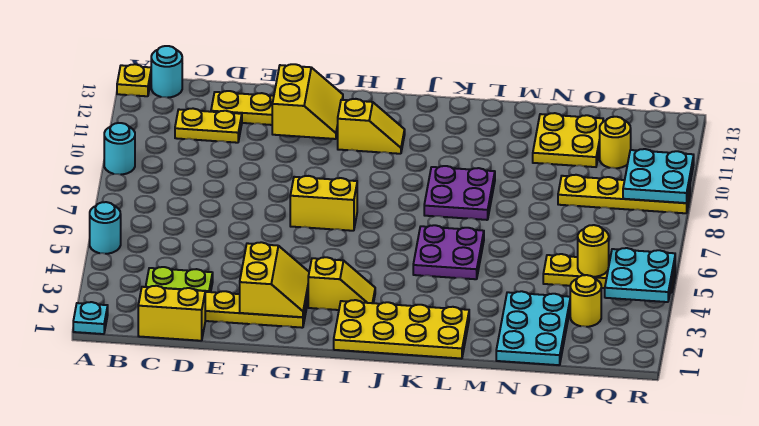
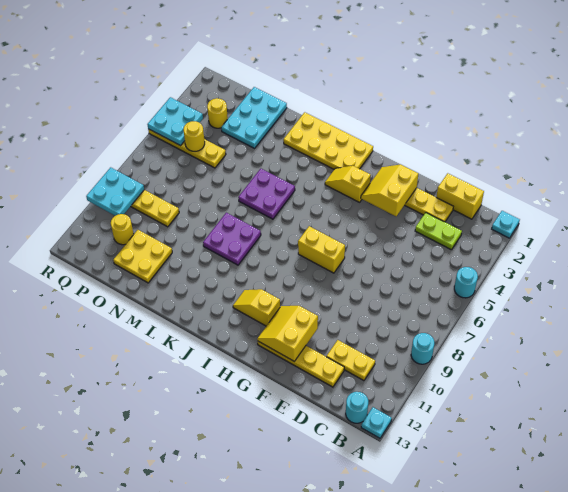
yellow 1x1 plate [117,64,151,96] -> cyan 1x1 plate [361,407,392,438]

